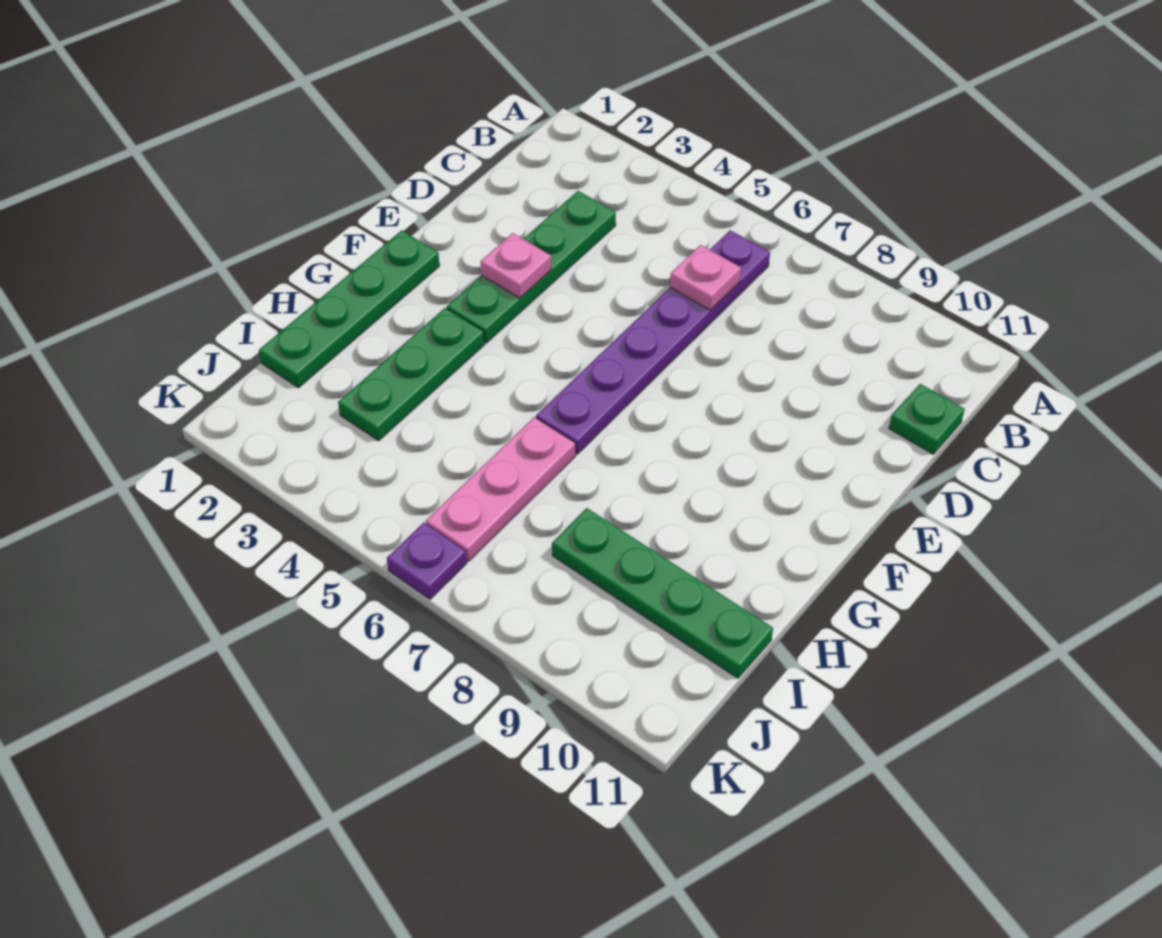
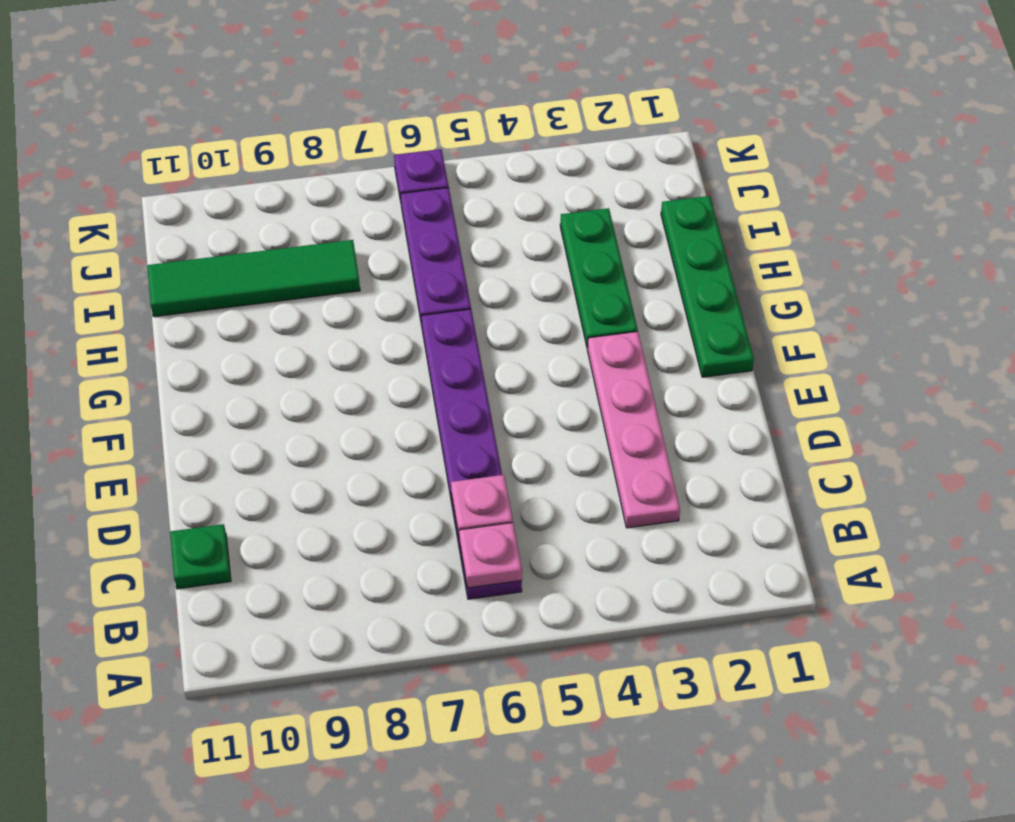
green 1x4 plate [447,191,616,343] -> pink 1x4 plate [587,331,680,528]
pink 1x1 plate [481,233,551,298] -> pink 1x1 plate moved to [459,523,522,588]
pink 1x3 plate [426,417,576,561] -> purple 1x3 plate [401,188,471,325]
green 1x4 plate [552,508,773,678] -> green 1x4 tile [147,240,360,317]

